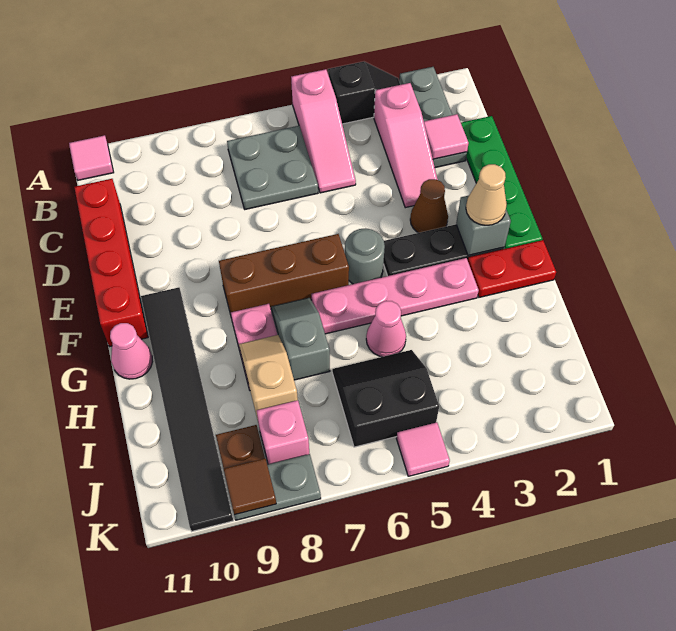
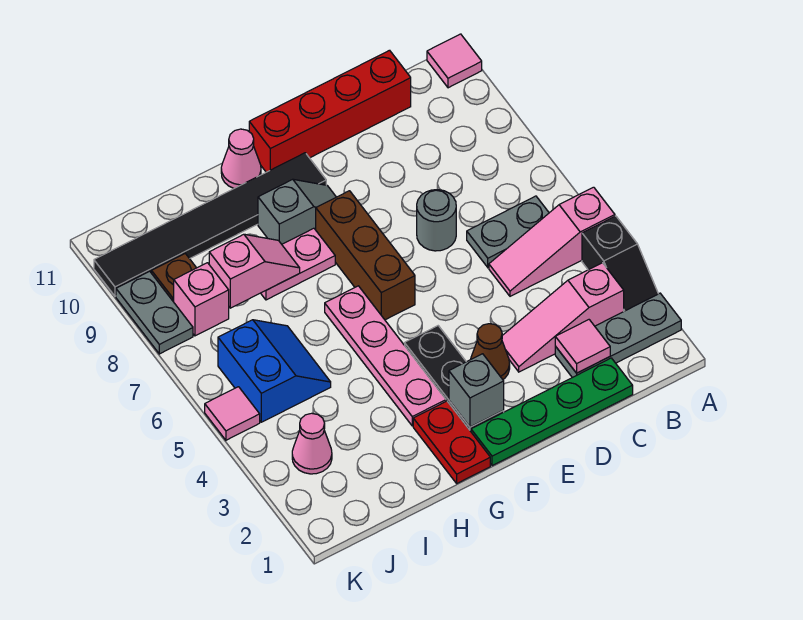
grey 2x2 plate [227,126,318,209] -> grey 1x2 plate [467,196,549,268]
tan 1x1 cone [466,164,507,225] -> none
grey 1x1 round brick [345,228,385,284] -> grey 1x1 round brick moved to [417,190,456,251]
grey 1x2 slope [272,298,330,380] -> grey 1x2 slope moved to [258,179,336,244]
pink 1x1 cone [366,301,406,357] -> pink 1x1 cone moved to [292,413,332,474]
tan 1x2 slope [239,335,298,419] -> pink 1x2 slope [209,234,300,308]
black 2x2 slope [332,350,439,447] -> blue 2x2 slope [218,320,331,422]
brown 1x1 tile [224,459,276,515] -> none

